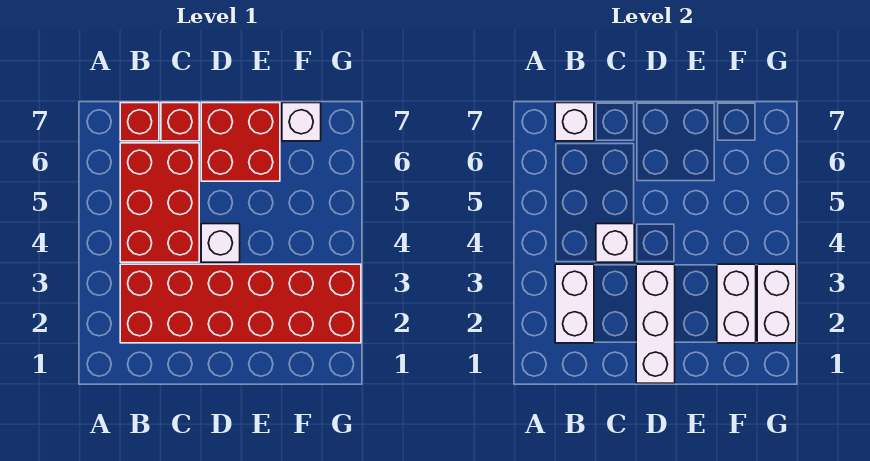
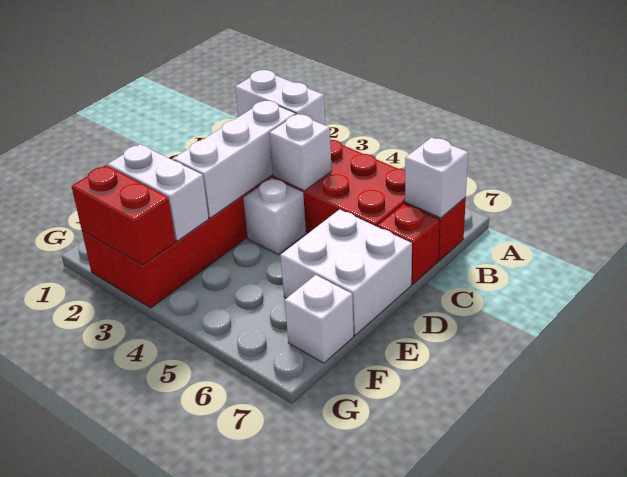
white 1x3 brick [636,264,675,383] -> white 1x3 brick turned to [173,101,296,218]
red 2x2 brick [201,103,280,181] -> white 2x2 brick [281,209,412,335]
white 1x2 brick [757,264,796,343] -> red 1x2 brick [72,165,176,265]

